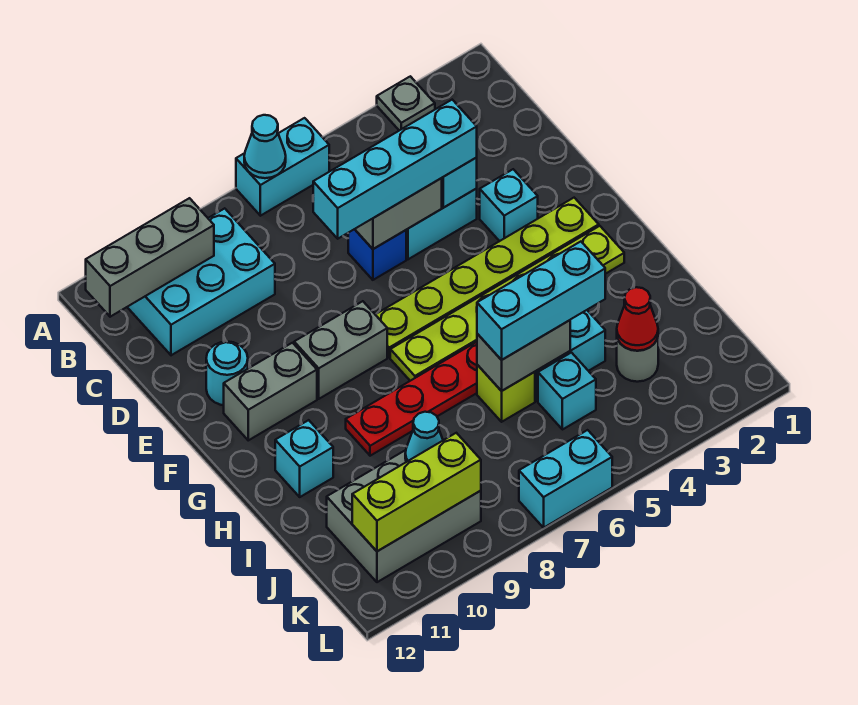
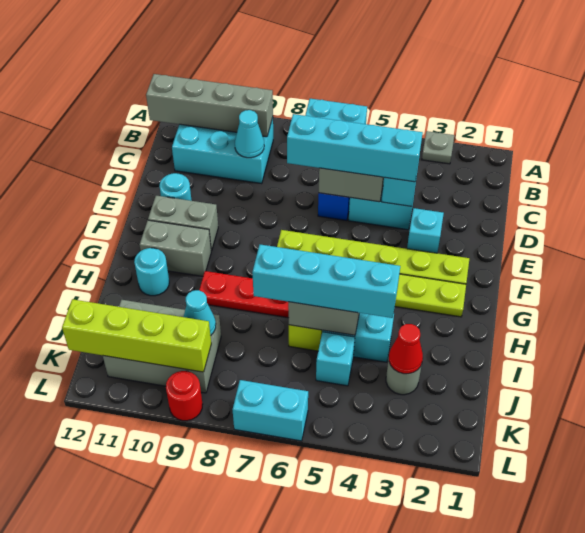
cyan 1x1 cone [244,115,286,178] -> cyan 1x1 cone moved to [235,110,264,158]
grey 1x3 brick [86,198,214,317] -> grey 1x4 brick [146,74,273,137]
grey 1x2 brick [294,301,387,399] -> grey 1x2 brick moved to [140,220,211,276]
cyan 1x1 brick [275,420,333,497] -> cyan 1x1 round brick [134,248,169,296]
cyan 1x3 brick [477,242,605,360] -> cyan 1x4 brick [252,245,400,318]
lime 1x3 brick [352,433,481,551] -> lime 1x4 brick [62,299,211,372]
none -> red 1x1 round brick [166,371,203,421]

